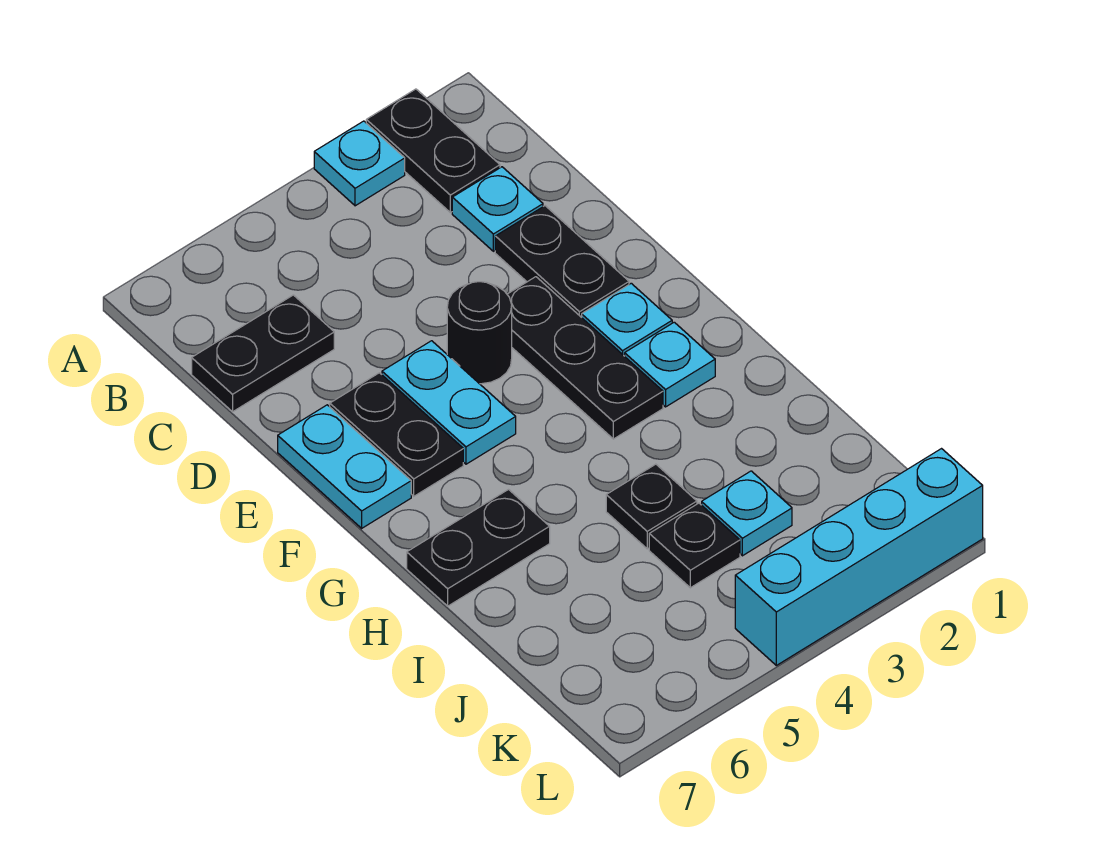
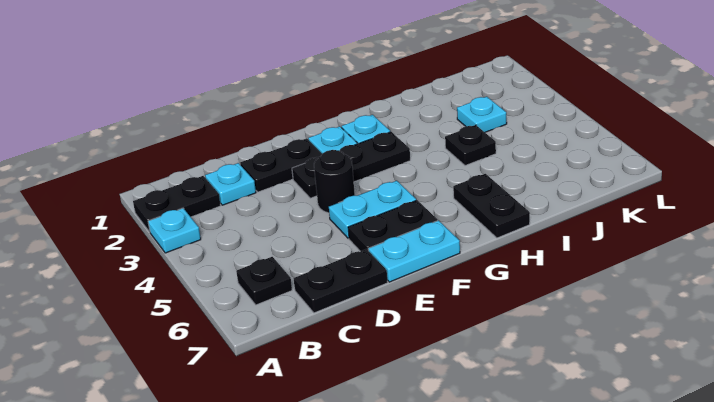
black 1x2 plate [192,295,334,412] -> black 1x2 plate turned to [294,249,388,313]
black 1x1 plate [649,503,740,588] -> black 1x1 plate moved to [236,257,292,305]
cyan 1x4 brick [735,449,983,665] -> none

